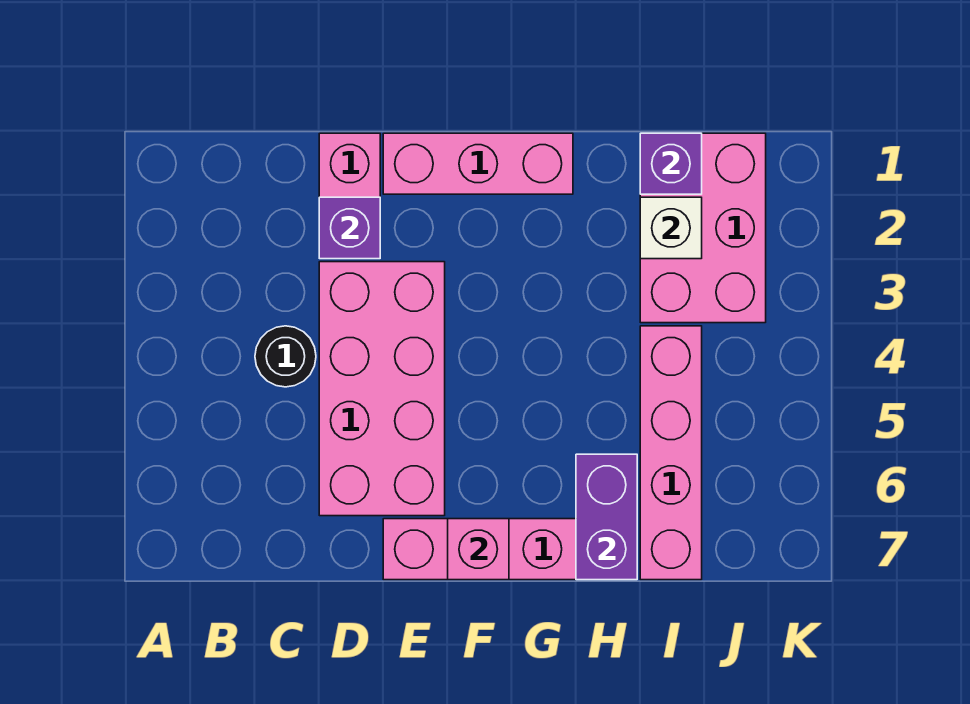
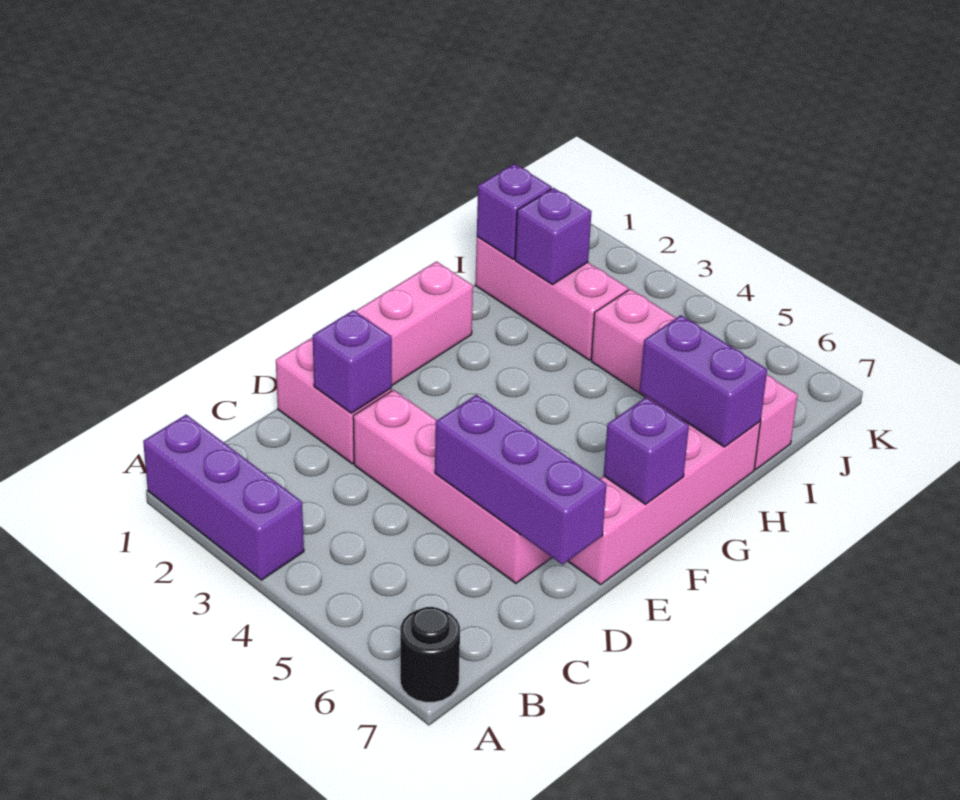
none -> purple 1x3 brick [143,415,304,580]
black 1x1 round brick [255,326,316,387] -> black 1x1 round brick moved to [400,607,460,702]
pink 2x4 brick [319,262,445,516] -> pink 1x4 brick [353,390,552,583]
none -> purple 1x3 brick [435,395,607,565]
pink 1x1 brick [448,519,509,580] -> purple 1x1 brick [604,397,689,504]
pink 2x3 brick [640,133,766,323] -> pink 1x3 brick [475,237,628,360]
white 1x1 brick [640,197,702,259] -> purple 1x1 brick [515,188,592,285]

